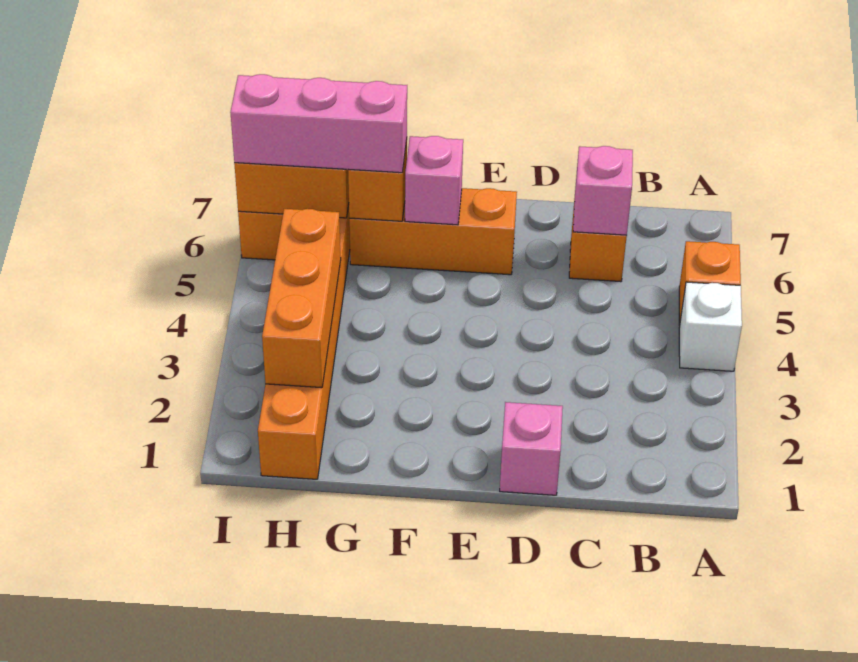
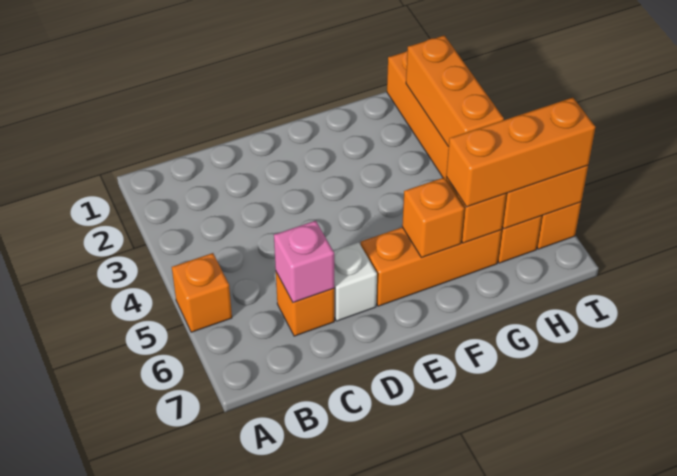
white 1x1 brick [679,282,742,371] -> white 1x1 brick moved to [334,242,377,321]
pink 1x1 brick [500,402,563,495] -> none
pink 1x1 brick [405,136,463,225] -> orange 1x1 brick [402,178,464,258]
pink 1x3 brick [230,74,407,173] -> orange 1x3 brick [446,98,595,207]

